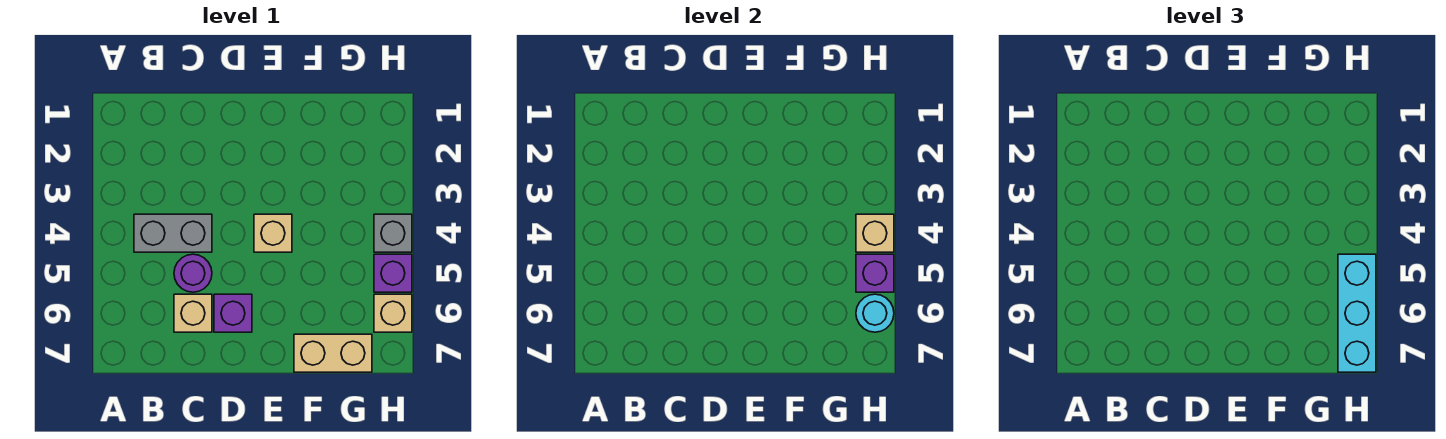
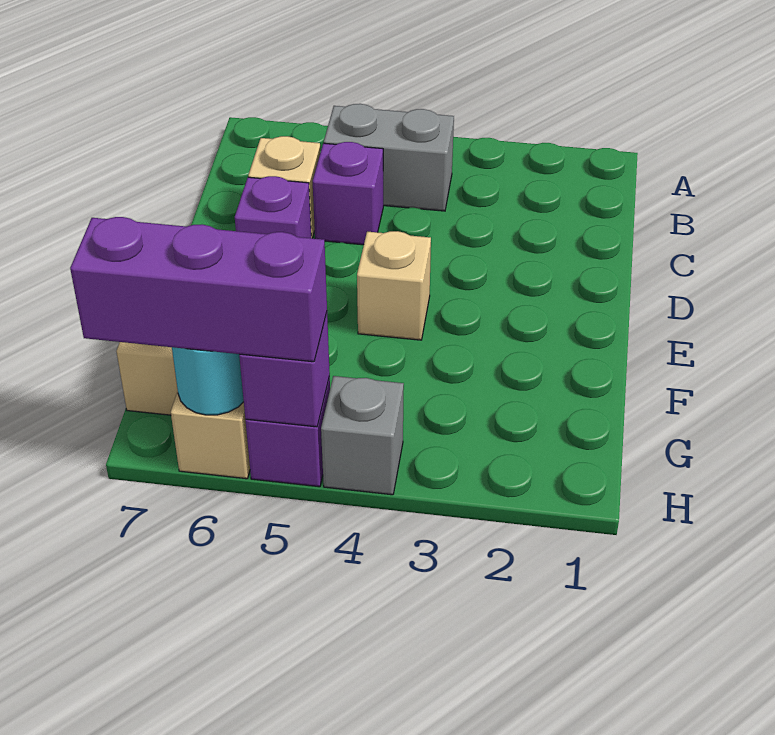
grey 1x2 brick [134,214,212,252] -> grey 1x2 brick turned to [324,104,454,211]
purple 1x1 round brick [174,254,212,292] -> purple 1x1 brick [313,142,383,245]
tan 1x1 brick [856,214,894,252] -> none
cyan 1x3 brick [1338,254,1376,372] -> purple 1x3 brick [70,217,327,362]

